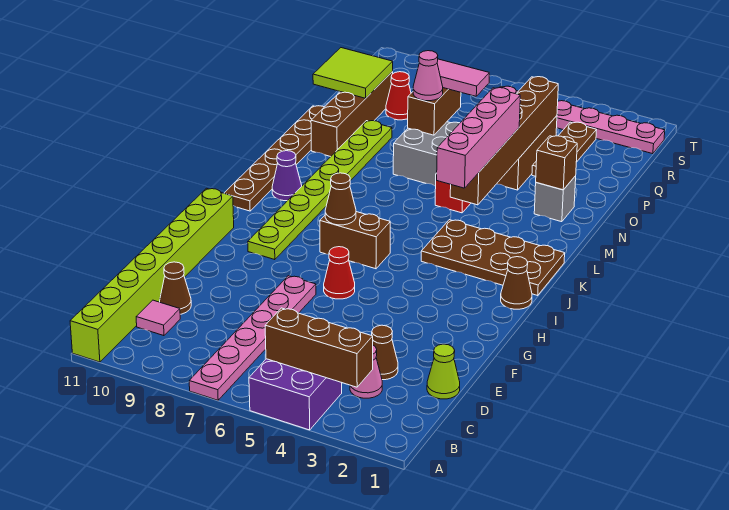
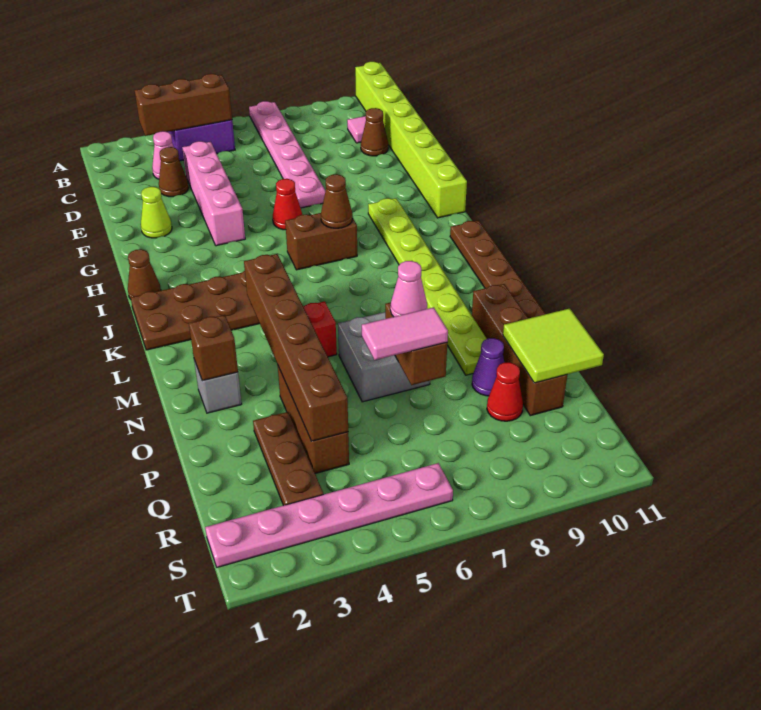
lime 1x1 cone [427,344,460,399] -> lime 1x1 cone moved to [141,187,172,238]
pink 1x4 brick [437,88,520,188] -> pink 1x4 brick moved to [182,141,245,246]
purple 1x1 cone [272,151,302,201] -> purple 1x1 cone moved to [472,338,504,396]

